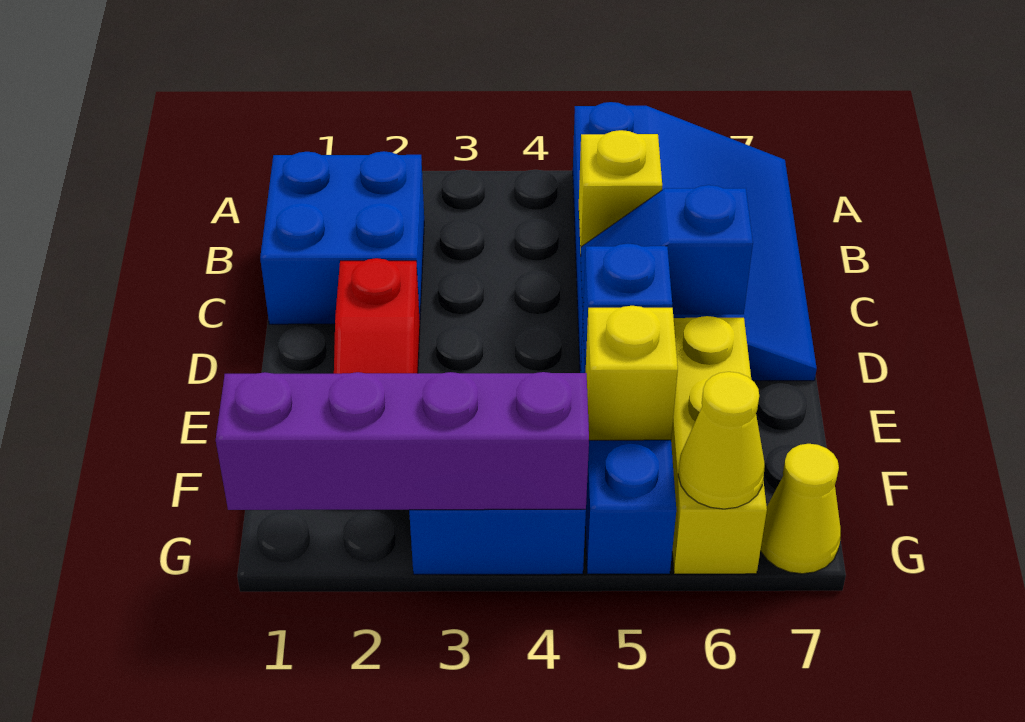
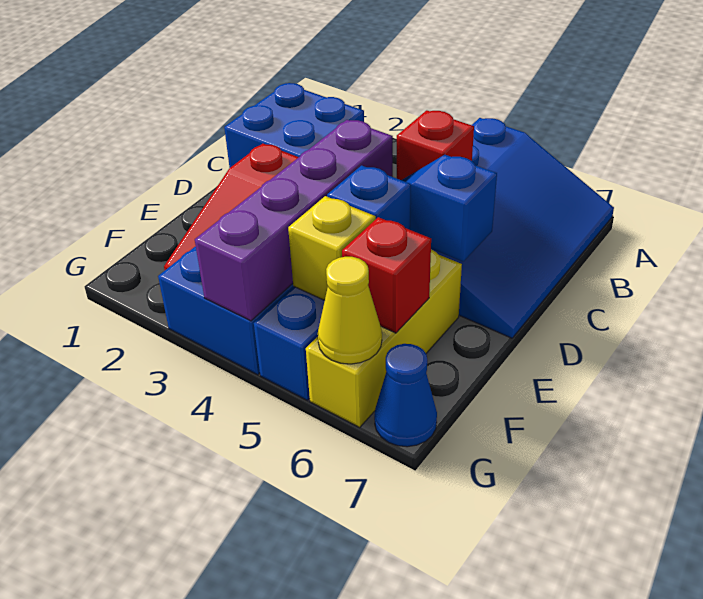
yellow 1x1 brick [579,130,662,255] -> red 1x1 brick [397,110,474,180]
none -> red 1x1 brick [342,217,431,333]
purple 1x4 brick [216,372,589,510] -> purple 1x4 brick turned to [195,120,393,321]
yellow 1x1 cone [760,444,841,574] -> blue 1x1 cone [374,344,437,447]

